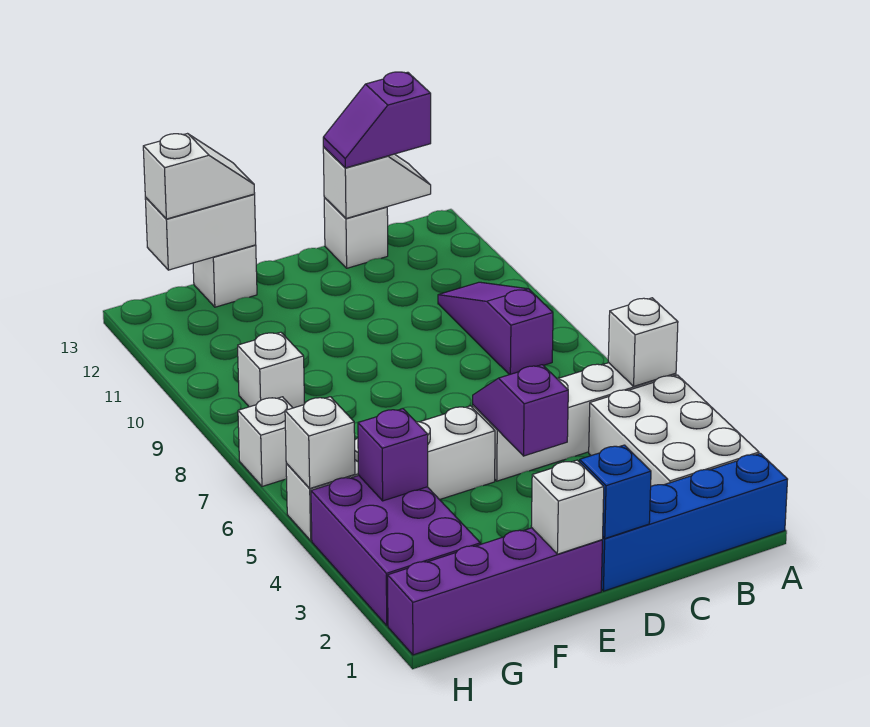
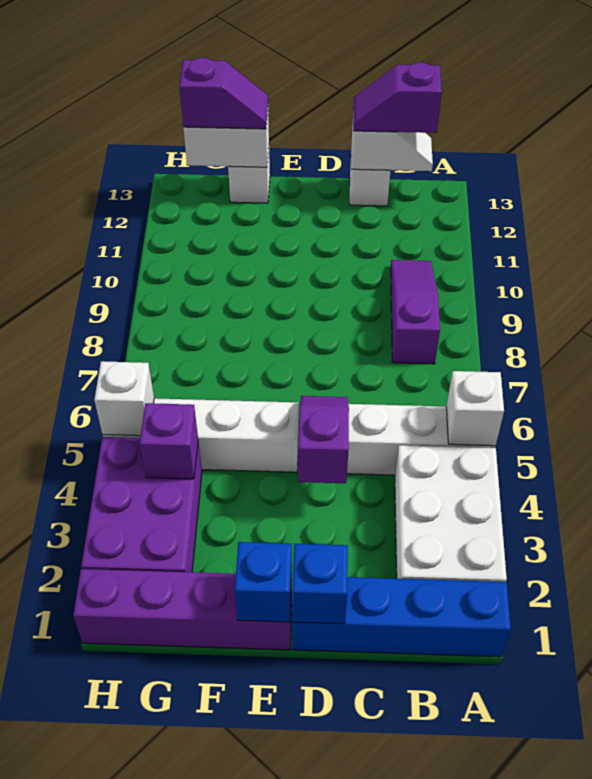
white 1x1 brick [531,460,604,554] -> blue 1x1 brick [235,542,292,622]
white 1x2 slope [143,134,255,219] -> purple 1x2 slope [179,58,268,129]
white 1x1 brick [238,332,305,408] -> none
white 1x1 brick [238,397,292,486] -> none

